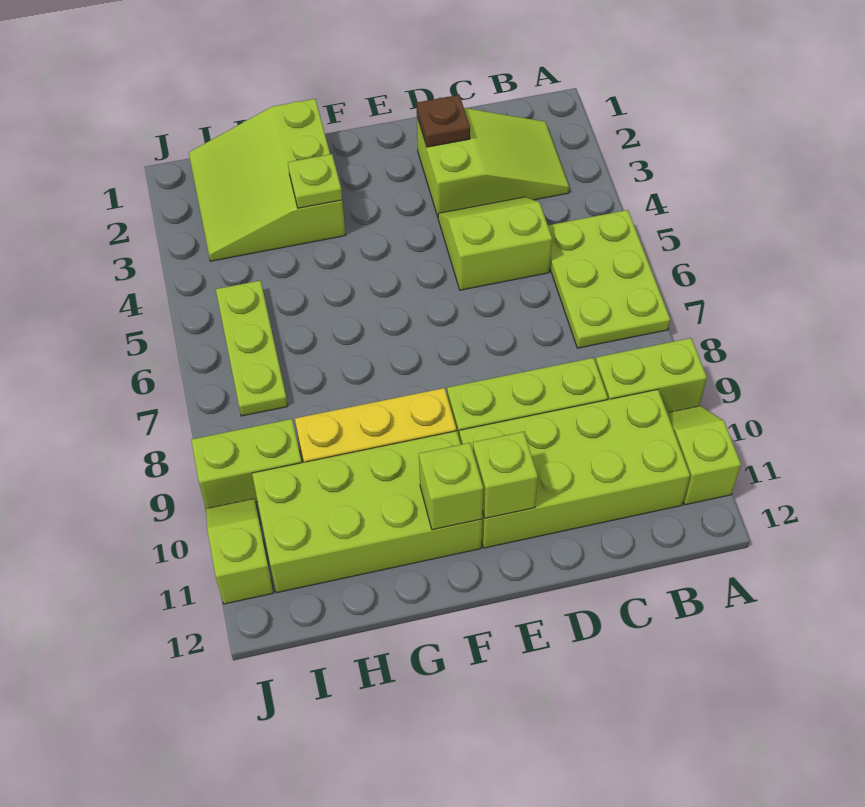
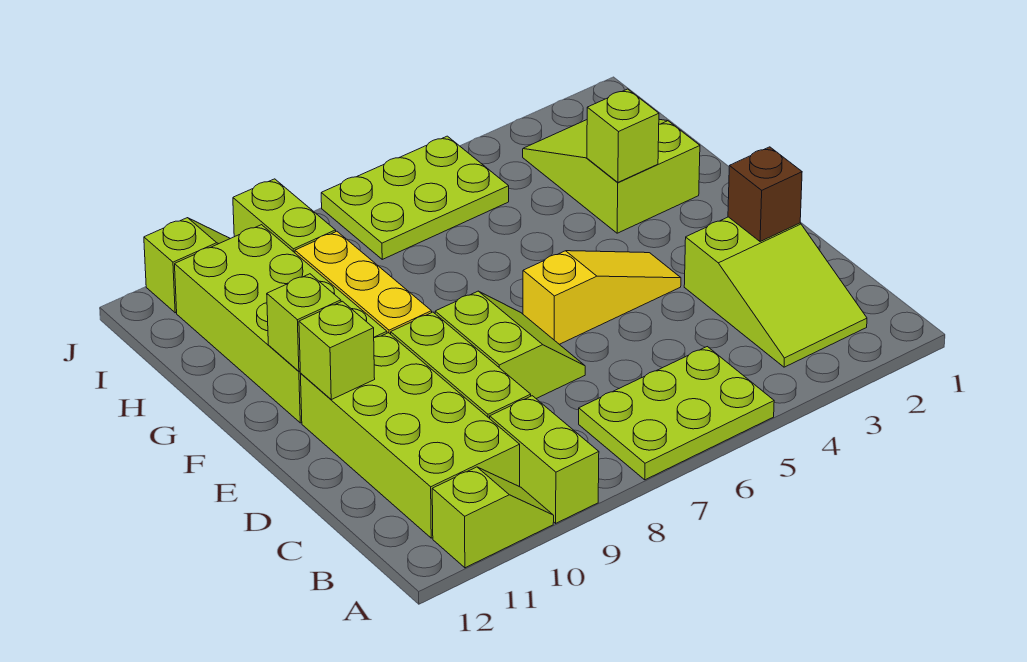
lime 2x2 slope [438,197,552,290] -> lime 2x2 slope moved to [435,291,585,398]
brown 1x1 plate [417,95,470,147] -> brown 1x1 brick [728,147,802,242]
none -> yellow 1x3 slope [523,251,681,344]
lime 3x3 slope [189,99,345,261] -> lime 2x3 slope [523,119,700,233]
lime 1x1 plate [288,154,342,208] -> lime 1x1 brick [587,89,659,182]
lime 1x3 plate [216,281,288,416] -> lime 2x3 plate [321,136,509,259]

